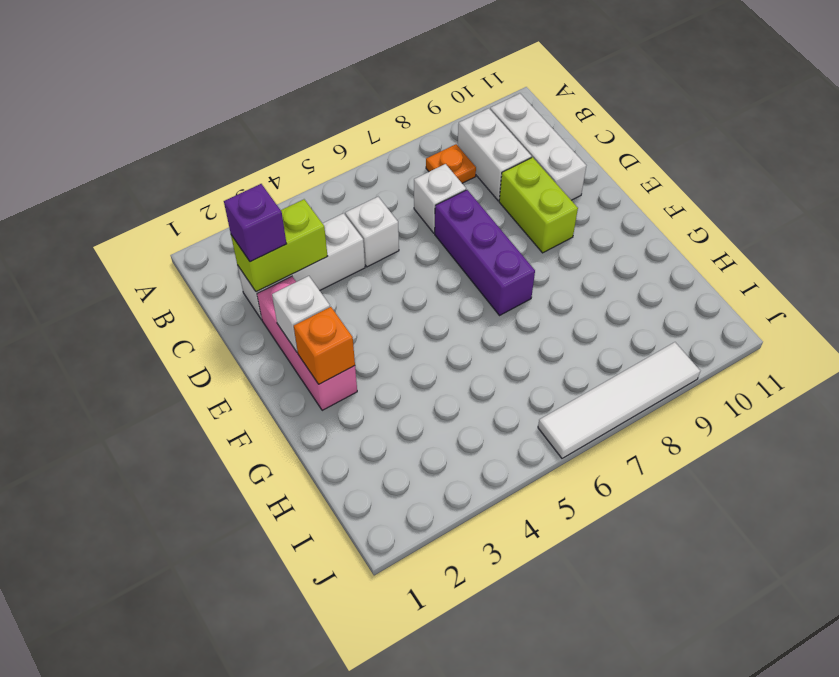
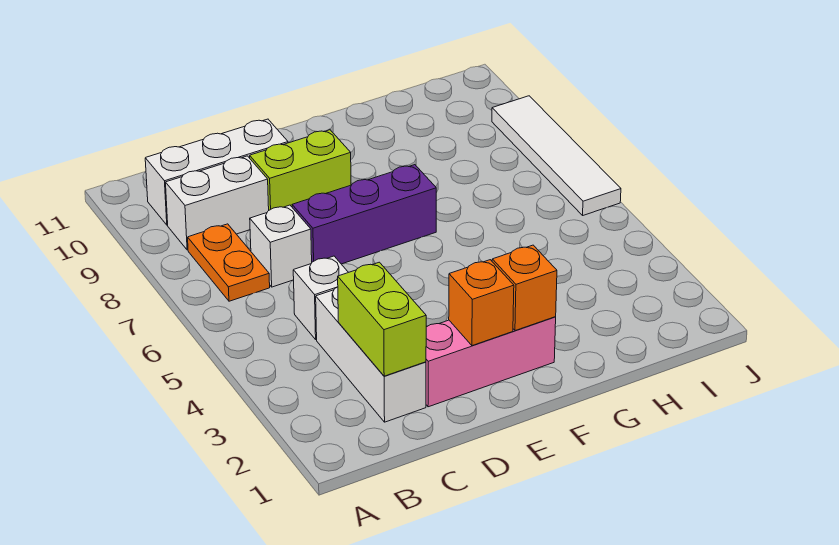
orange 1x1 plate [426,144,476,183] -> orange 1x2 plate [188,224,270,301]
purple 1x1 brick [224,184,286,262] -> none
white 1x1 brick [272,276,330,352] -> orange 1x1 brick [449,260,514,346]

